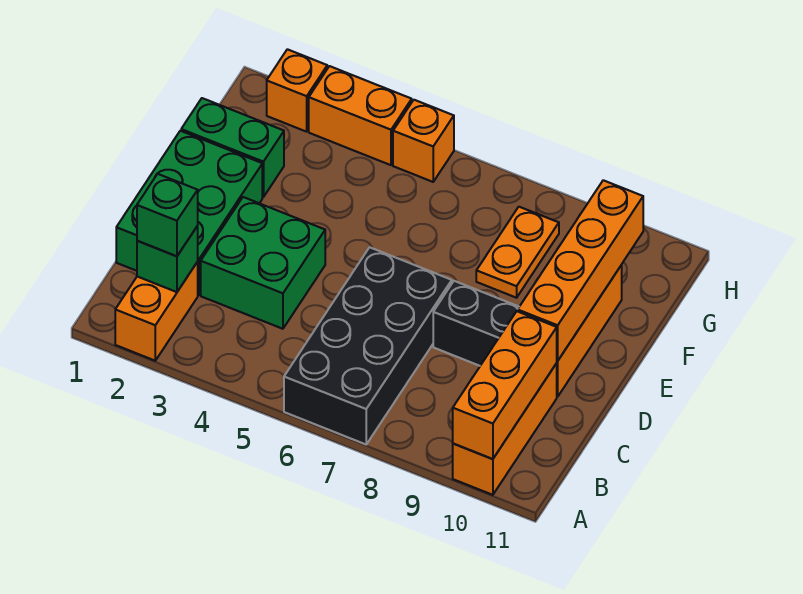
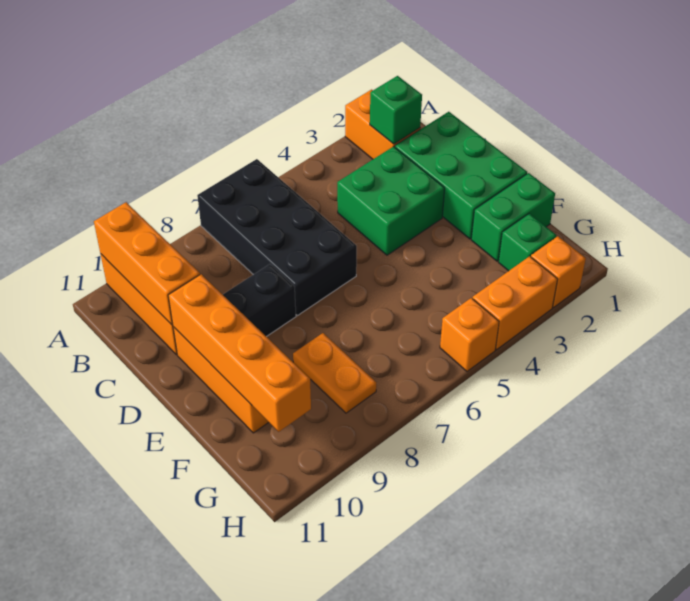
green 1x1 brick [137,174,198,256] -> green 1x1 brick moved to [498,214,556,271]

